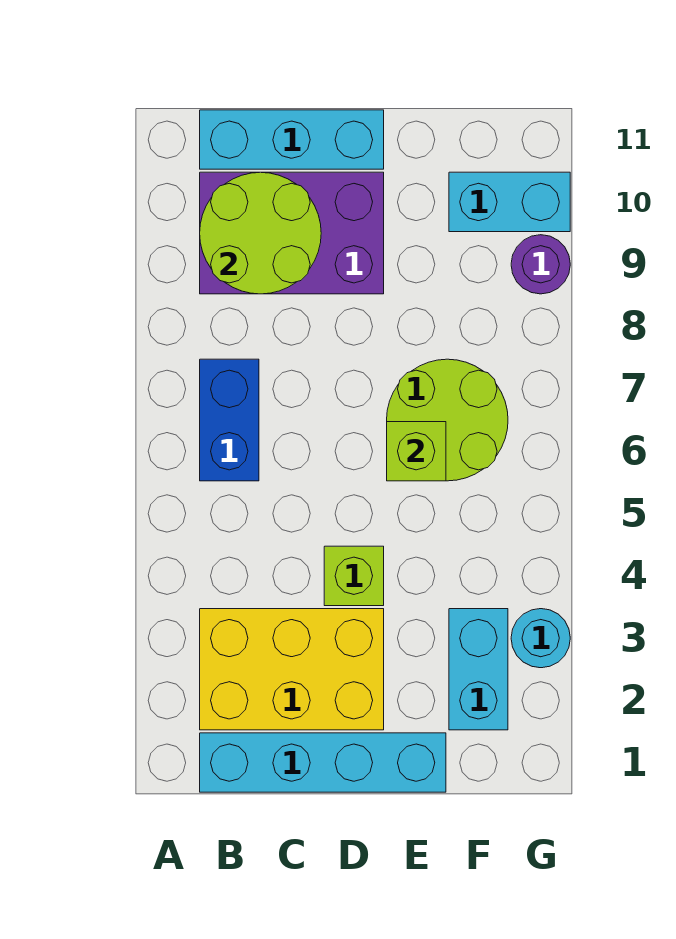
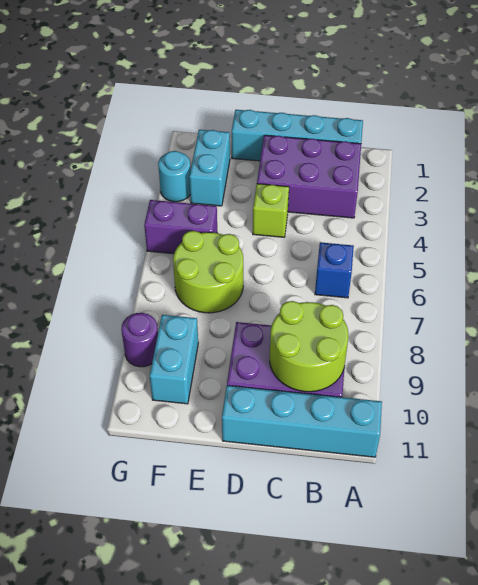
yellow 2x3 brick [200,609,384,730] -> purple 2x3 brick [257,135,361,218]
blue 1x2 brick [200,359,259,481] -> blue 1x1 brick [315,242,354,298]
cyan 1x3 brick [200,110,384,169] -> cyan 1x4 brick [222,386,382,457]
lime 1x1 brick [387,422,446,481] -> none
none -> purple 1x2 brick [144,200,217,254]
cyan 1x2 brick [449,172,570,232] -> cyan 1x2 brick turned to [150,315,198,404]

